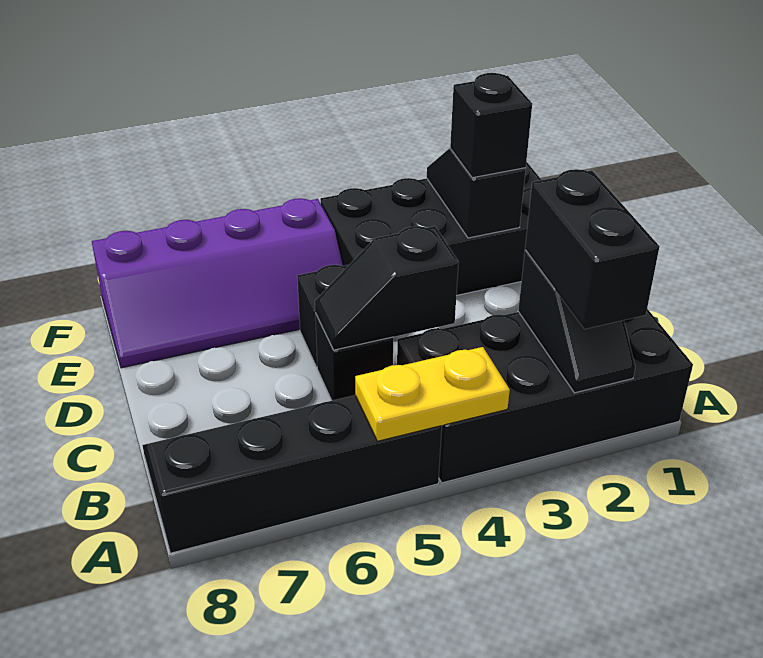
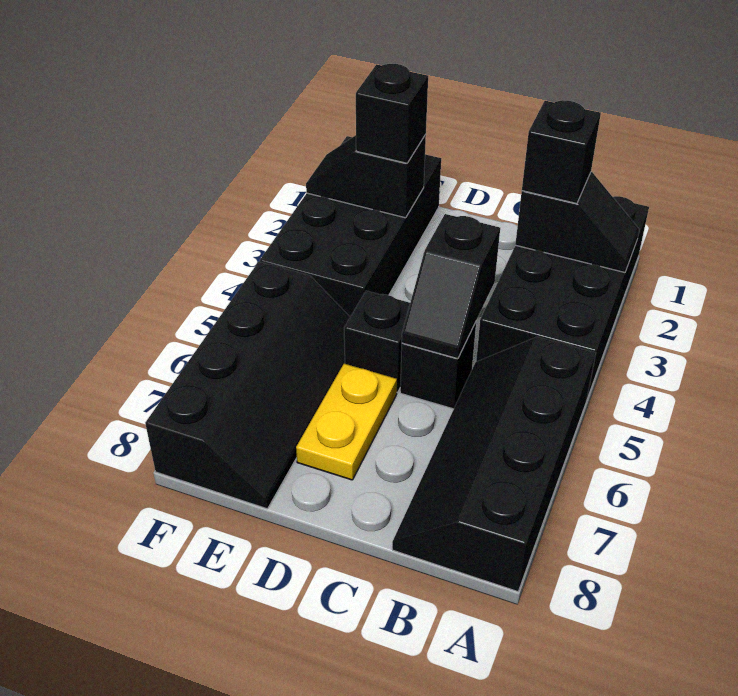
black 1x2 brick [525,169,659,329] -> black 1x1 brick [522,100,601,204]
yellow 1x2 plate [355,347,510,441] -> yellow 1x2 plate moved to [296,364,397,480]
purple 2x4 slope [92,198,343,368] -> black 2x4 slope [145,262,350,509]

